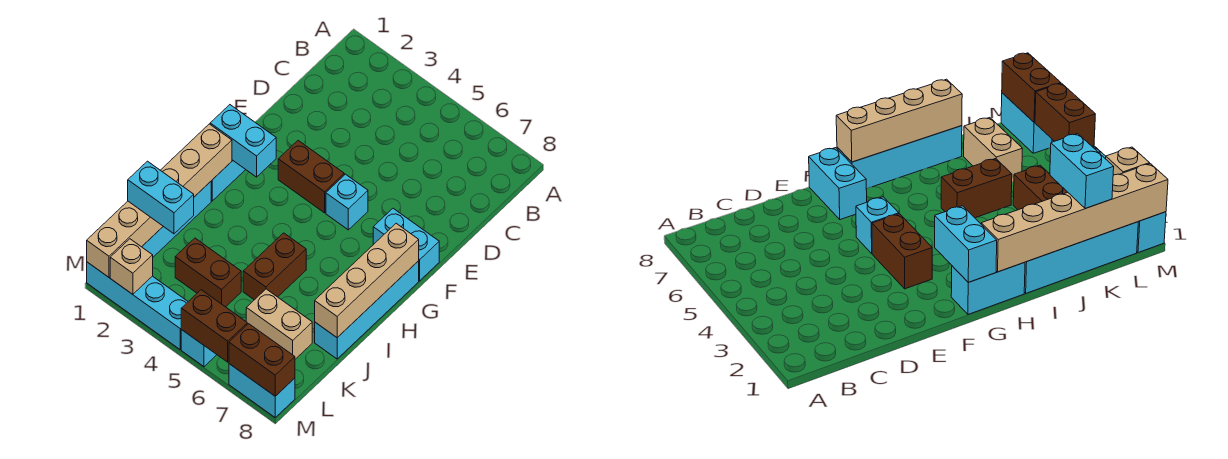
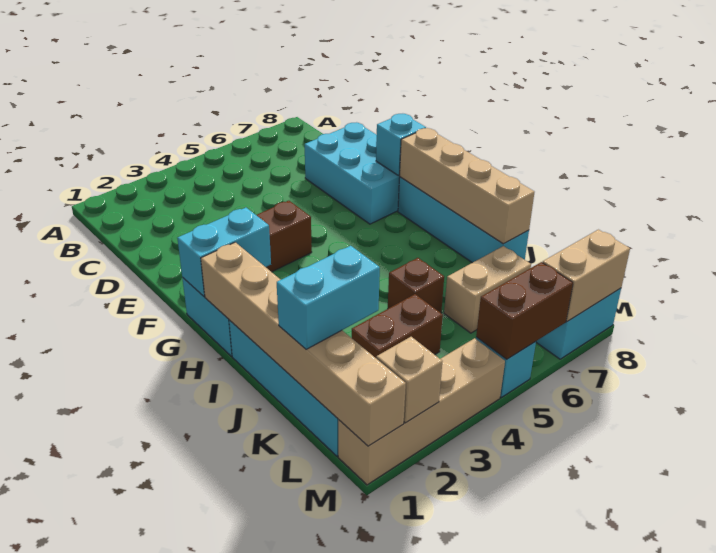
cyan 1x1 brick [326,174,368,230] -> cyan 1x1 brick moved to [376,114,426,176]
cyan 1x2 brick [373,208,439,281] -> cyan 2x3 brick [305,123,400,224]
brown 1x2 brick [243,233,306,300] -> brown 1x1 brick [388,258,444,313]
cyan 1x4 brick [87,262,188,349] -> tan 1x4 brick [338,338,505,485]
brown 1x2 brick [229,324,295,396] -> tan 1x2 brick [543,230,630,321]

